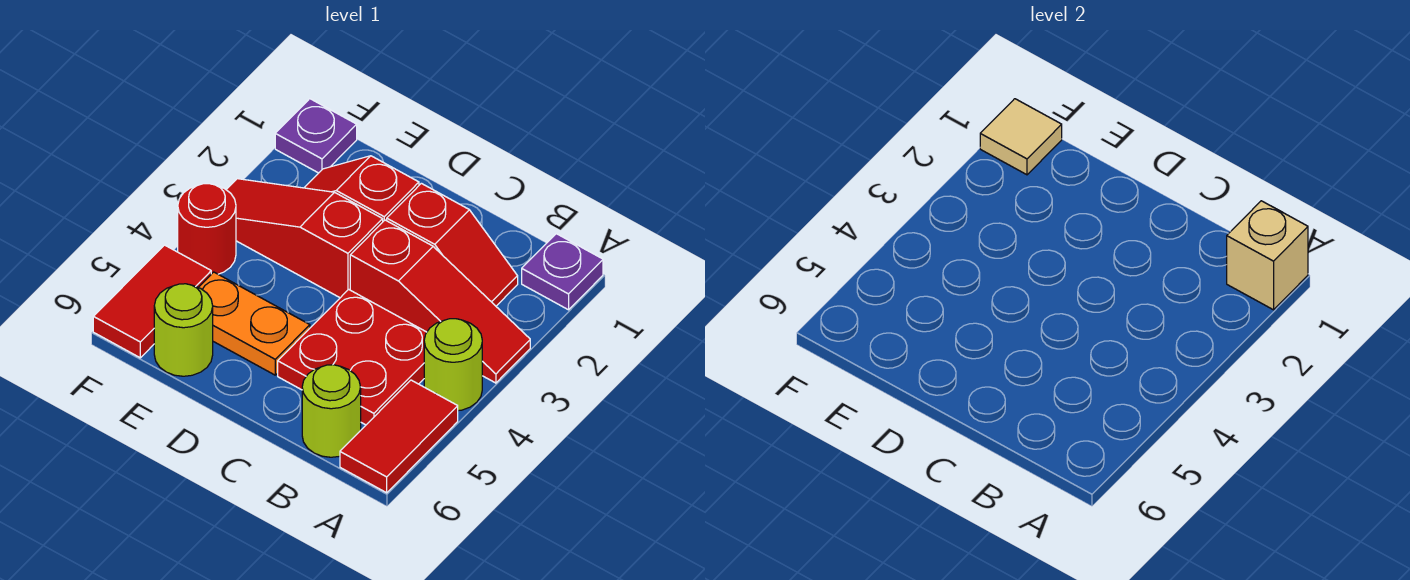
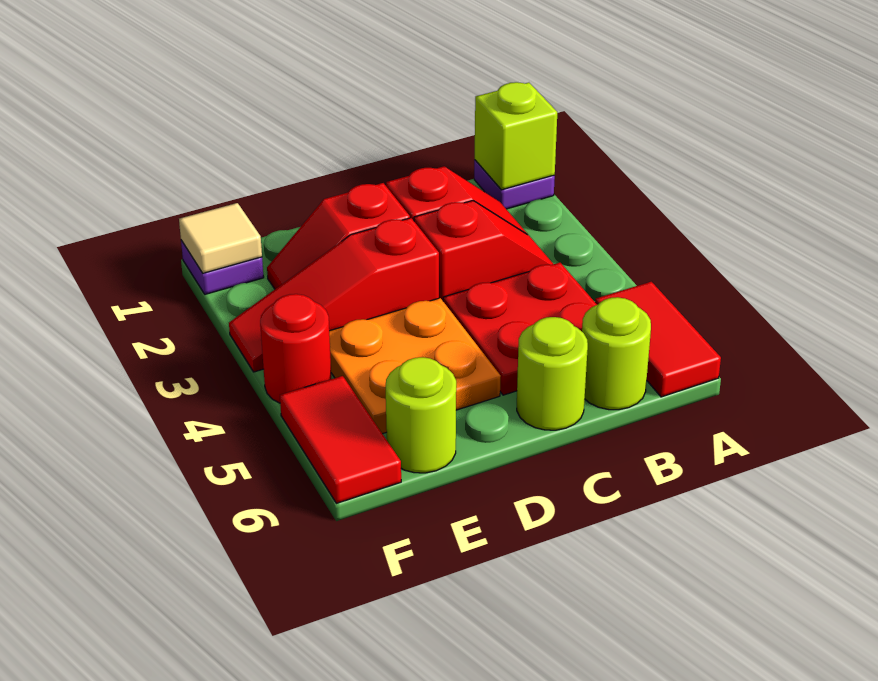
tan 1x1 brick [1227,201,1308,310] -> lime 1x1 brick [475,82,557,190]
red 1x3 slope [350,220,530,383] -> red 1x2 slope [414,201,553,301]
lime 1x1 round brick [424,319,482,411] -> lime 1x1 round brick moved to [517,317,588,430]
orange 1x2 plate [198,272,310,375] -> orange 2x2 plate [329,298,501,434]

